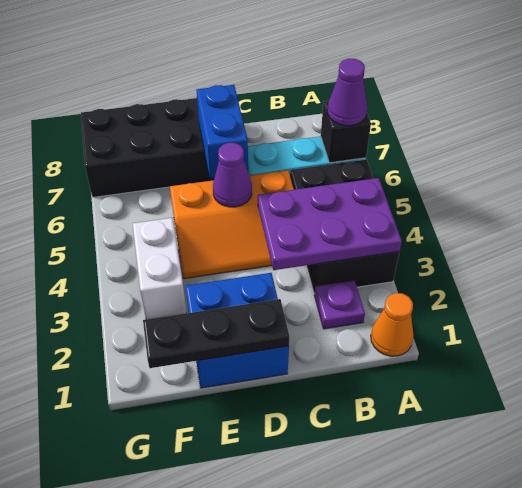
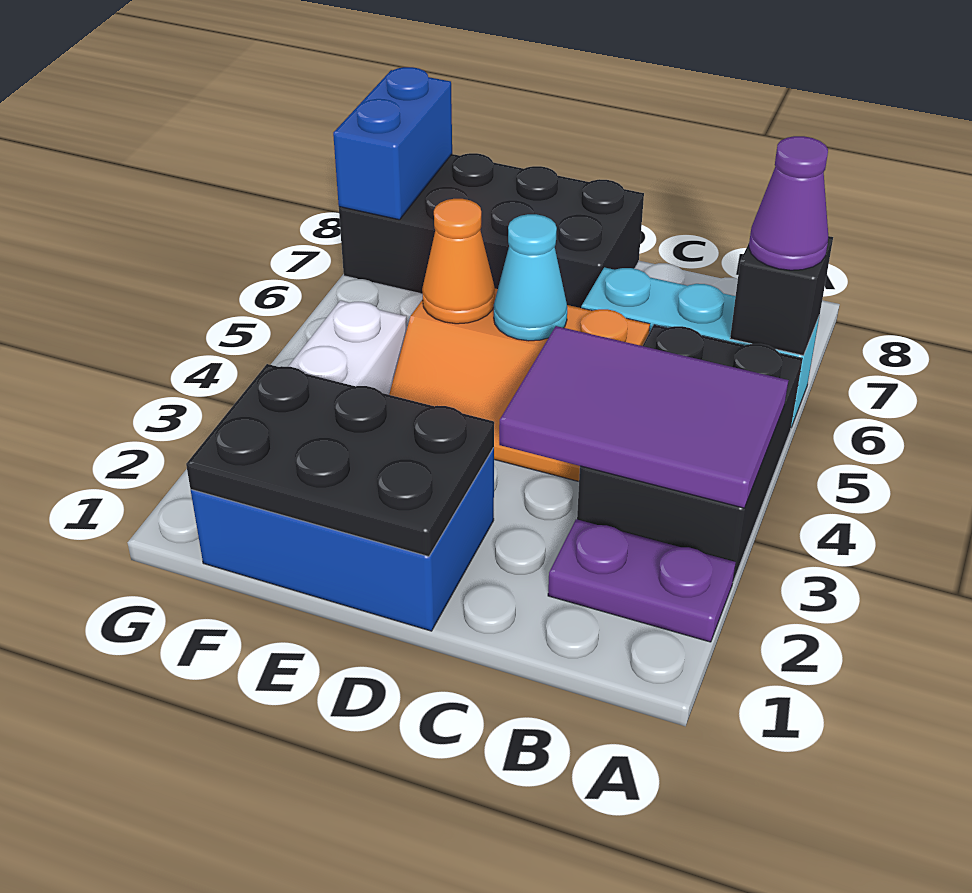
orange 1x1 cone [371,293,414,356] -> orange 1x1 cone moved to [422,199,495,324]
purple 2x3 plate [258,178,402,270] -> purple 2x3 tile [499,326,789,508]
purple 1x1 plate [314,280,365,329] -> purple 1x2 plate [548,519,736,642]
blue 2x2 brick [186,273,289,388] -> blue 2x3 brick [191,448,494,631]
black 1x3 plate [143,299,290,368] -> black 2x3 plate [186,364,494,557]
purple 1x1 cone [213,143,252,207] -> cyan 1x1 cone [494,214,567,341]
blue 1x2 brick [197,85,248,179] -> blue 1x2 brick moved to [333,67,452,220]

